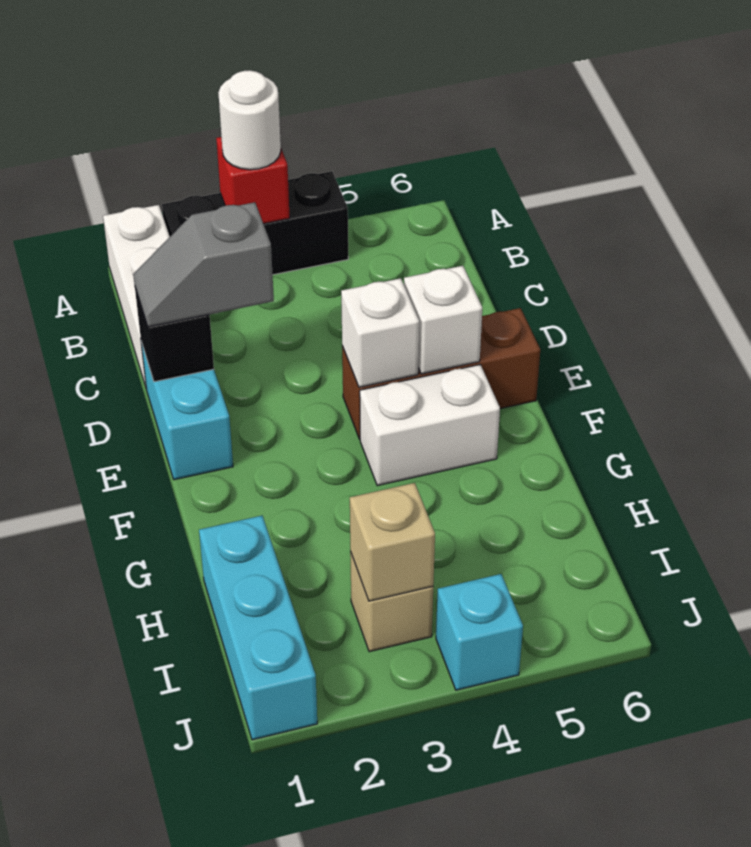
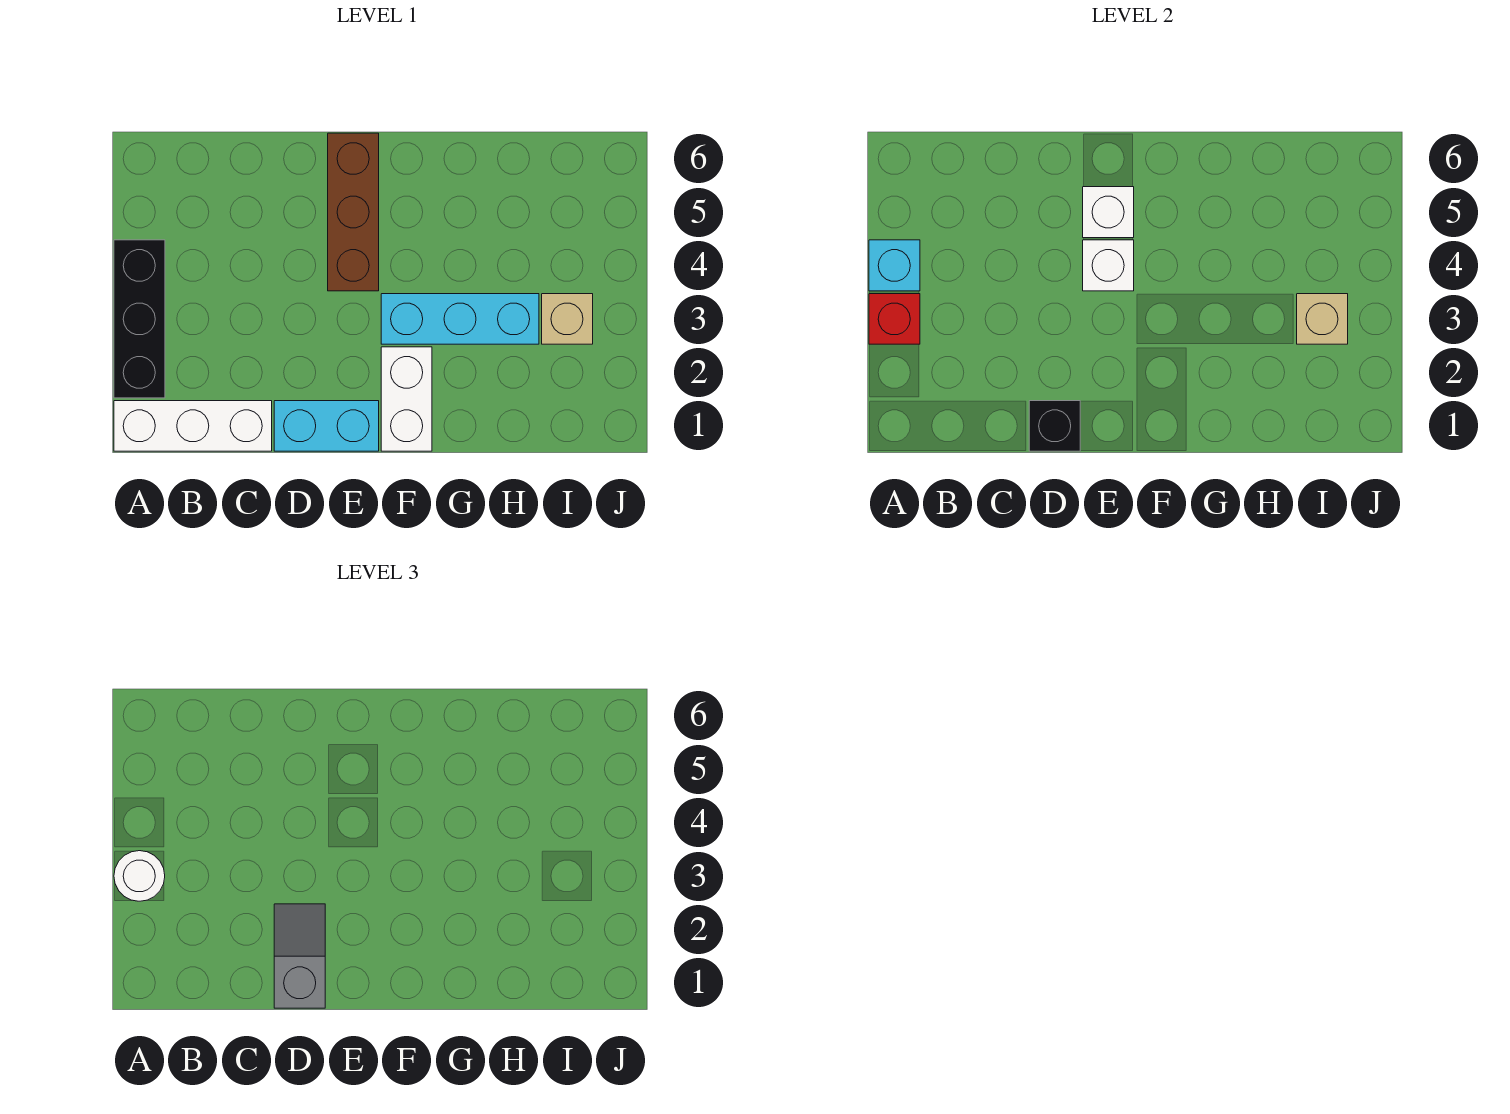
grey 1x2 slope [133,202,274,327] -> grey 1x2 slope turned to [274,904,325,1008]
white 1x2 brick [360,365,500,486] -> white 1x2 brick moved to [381,347,432,451]
cyan 1x3 brick [199,516,317,740] -> cyan 1x3 brick moved to [381,294,539,344]
cyan 1x1 brick [436,574,523,690] -> cyan 1x1 brick moved to [869,240,920,291]

